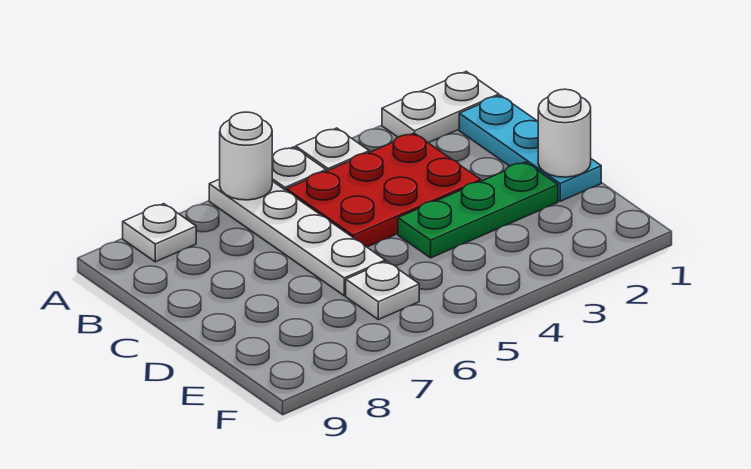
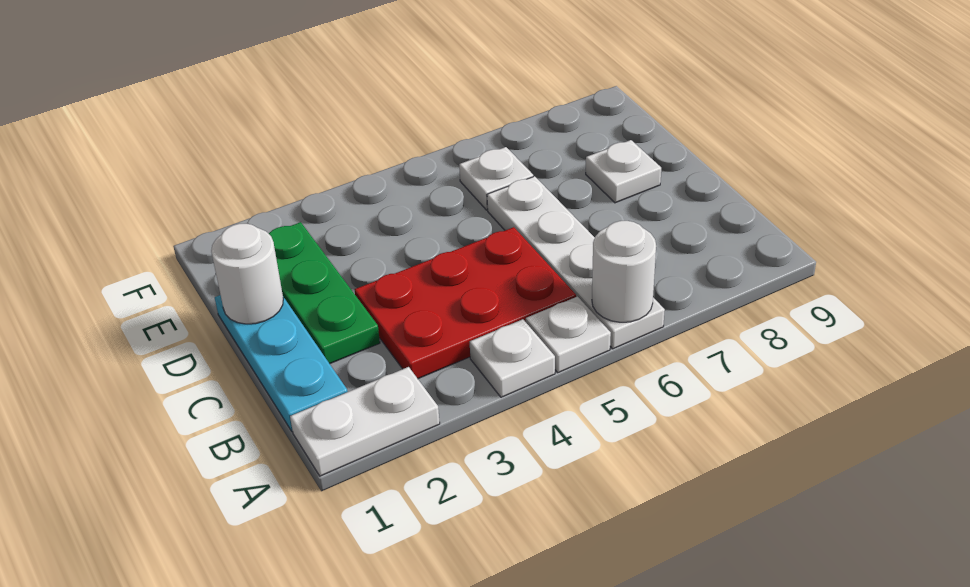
white 1x1 plate [123,204,196,262] -> white 1x1 plate moved to [586,140,661,203]
green 1x3 plate [398,162,558,258] -> green 1x3 plate turned to [269,222,380,364]

